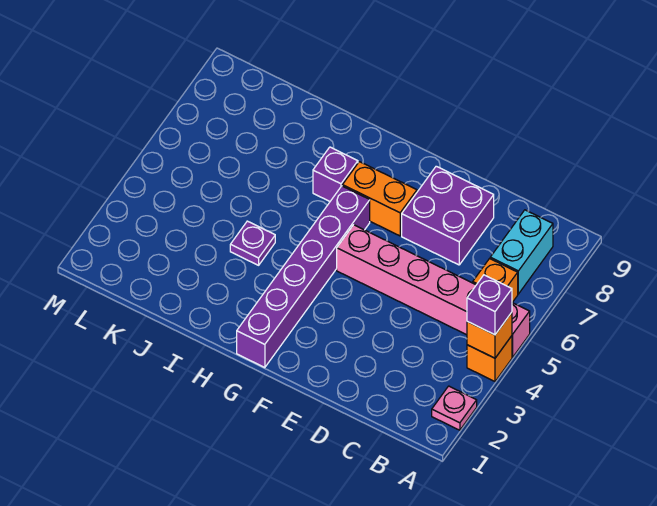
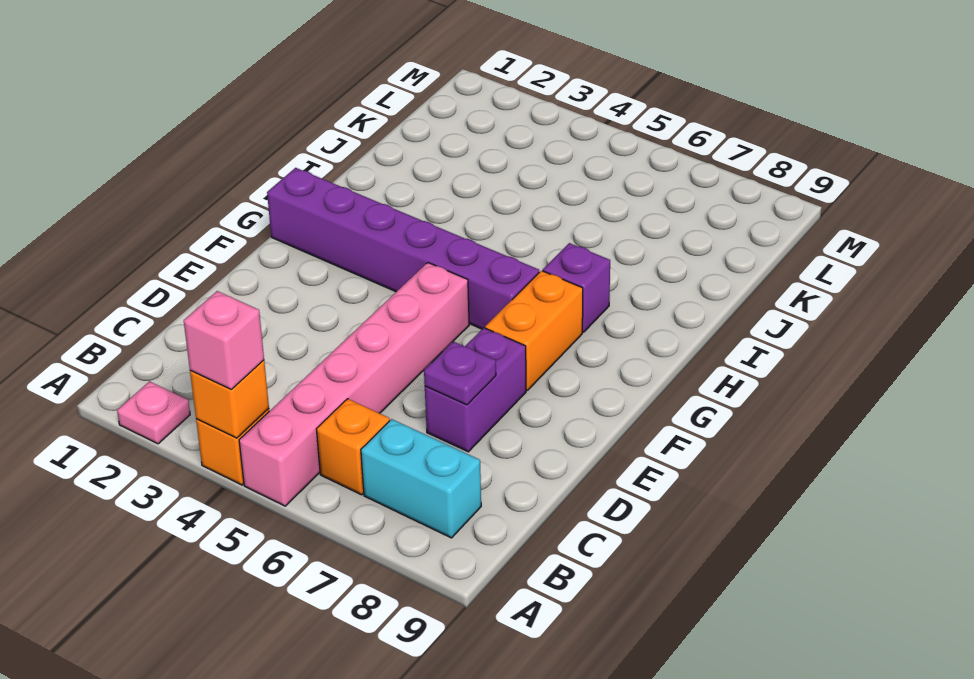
purple 1x1 brick [467,275,512,335] -> pink 1x1 brick [184,291,264,389]
purple 2x2 brick [402,166,494,265] -> purple 1x2 brick [425,328,526,452]
purple 1x1 plate [230,221,275,265] -> purple 1x1 plate moved to [424,341,496,405]

